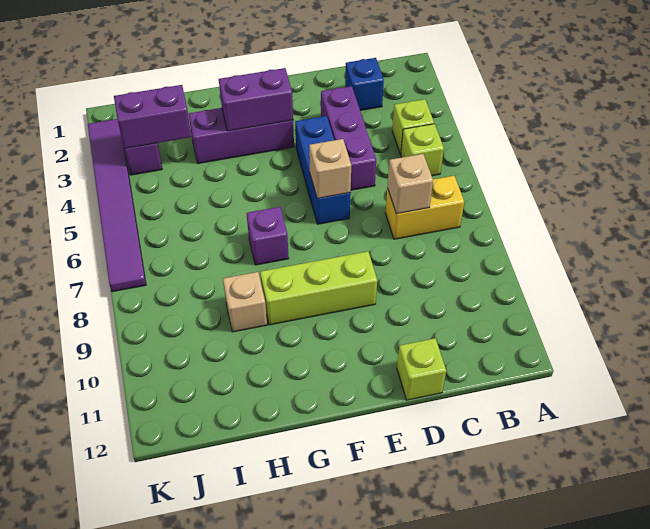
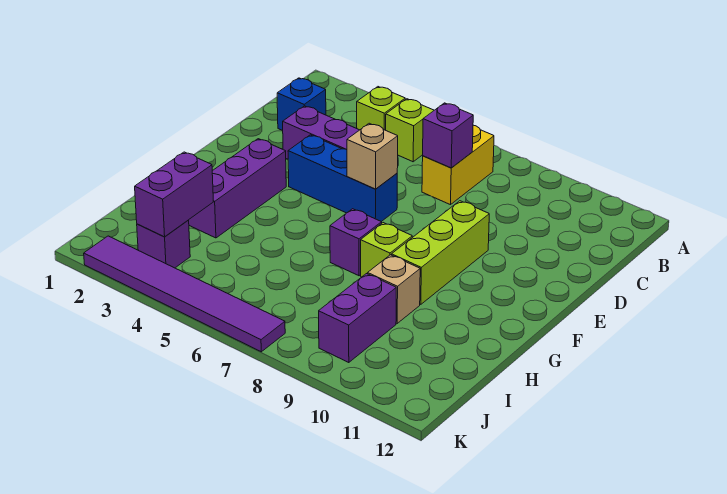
tan 1x1 brick [387,154,433,214] -> purple 1x1 brick [423,103,473,168]
lime 1x1 brick [397,338,446,400] -> lime 1x1 brick moved to [361,223,412,277]
purple 1x2 brick [219,68,293,131] -> purple 1x2 brick moved to [319,274,396,363]

